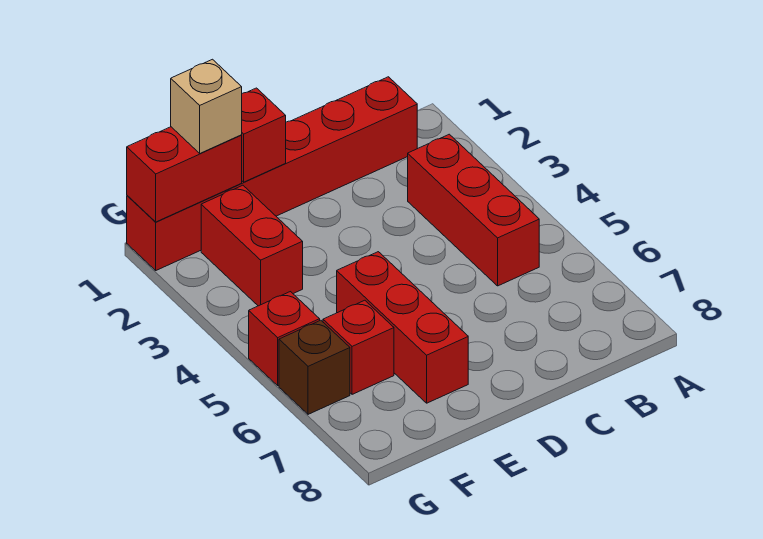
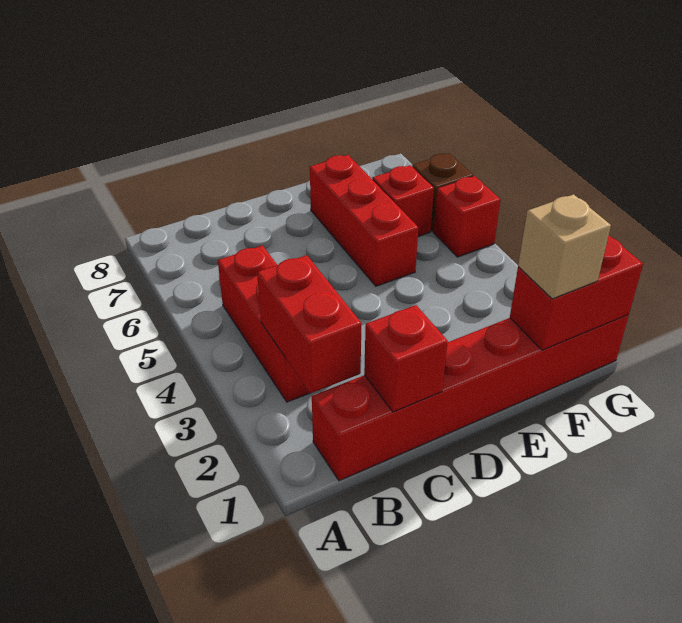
red 1x1 brick [242,88,286,182] -> red 1x1 brick moved to [364,305,448,412]
red 1x2 brick [201,185,303,306] -> red 1x2 brick moved to [257,255,361,393]

